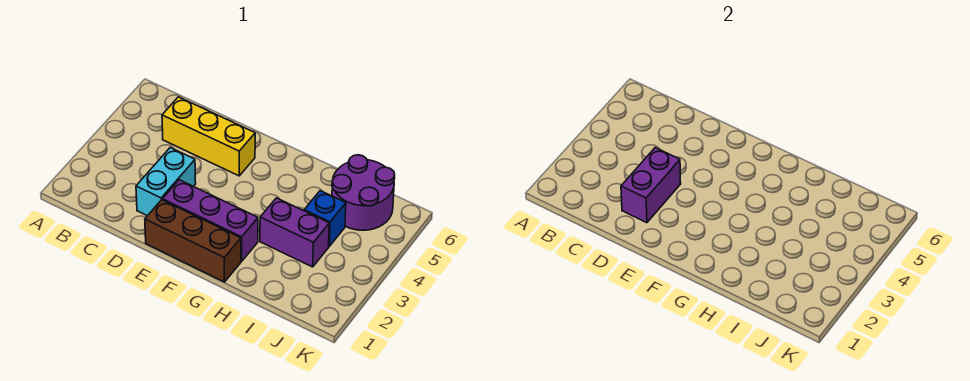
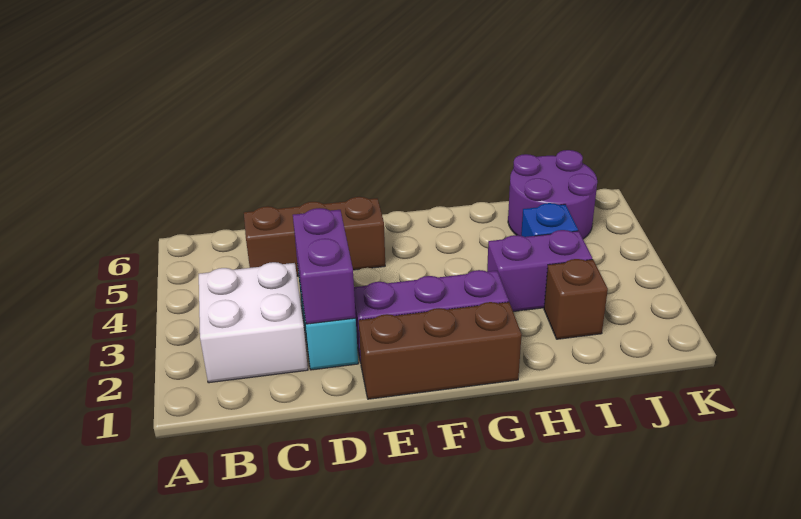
none -> white 2x2 brick [199,262,308,383]
yellow 1x3 brick [162,97,255,176] -> brown 1x3 brick [244,197,385,276]
none -> brown 1x1 brick [544,259,608,339]

